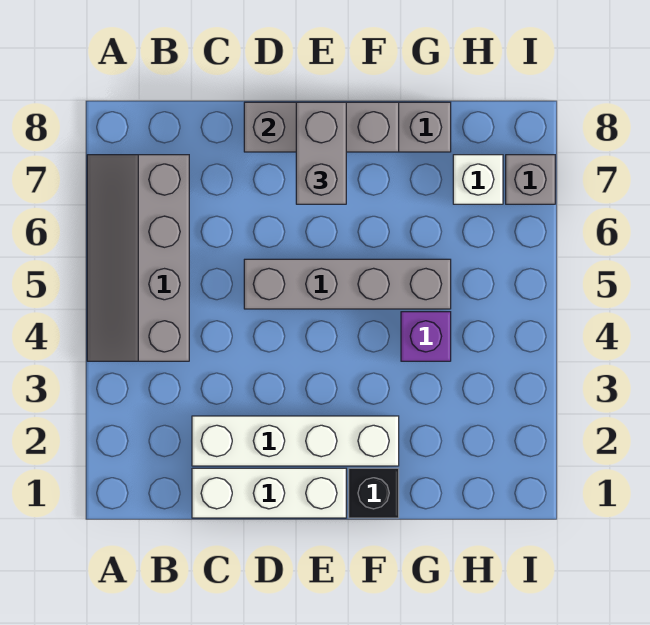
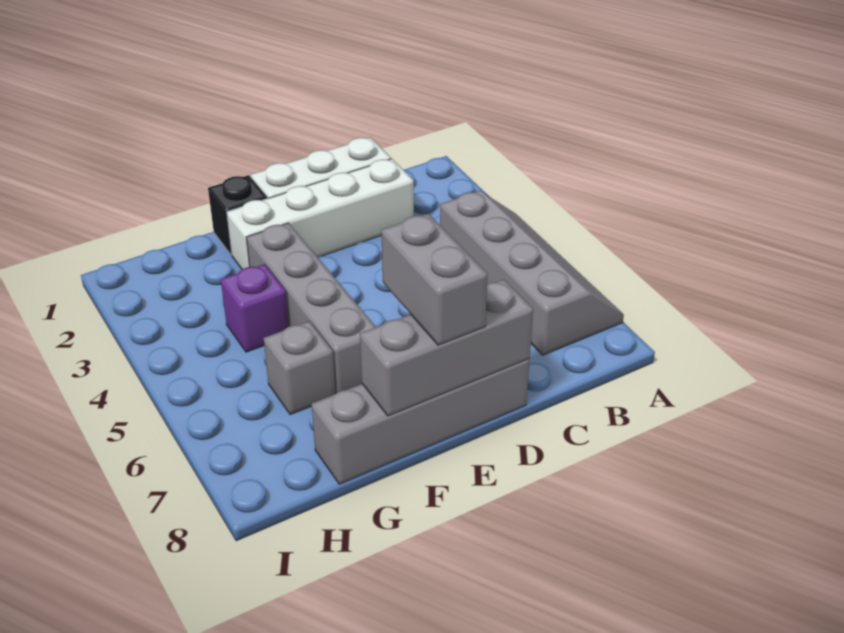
grey 1x4 brick [244,259,451,309] -> grey 1x4 brick turned to [246,223,376,393]
white 1x1 brick [453,155,503,204] -> none
grey 1x1 brick [506,155,555,204] -> grey 1x1 brick moved to [264,321,335,415]

